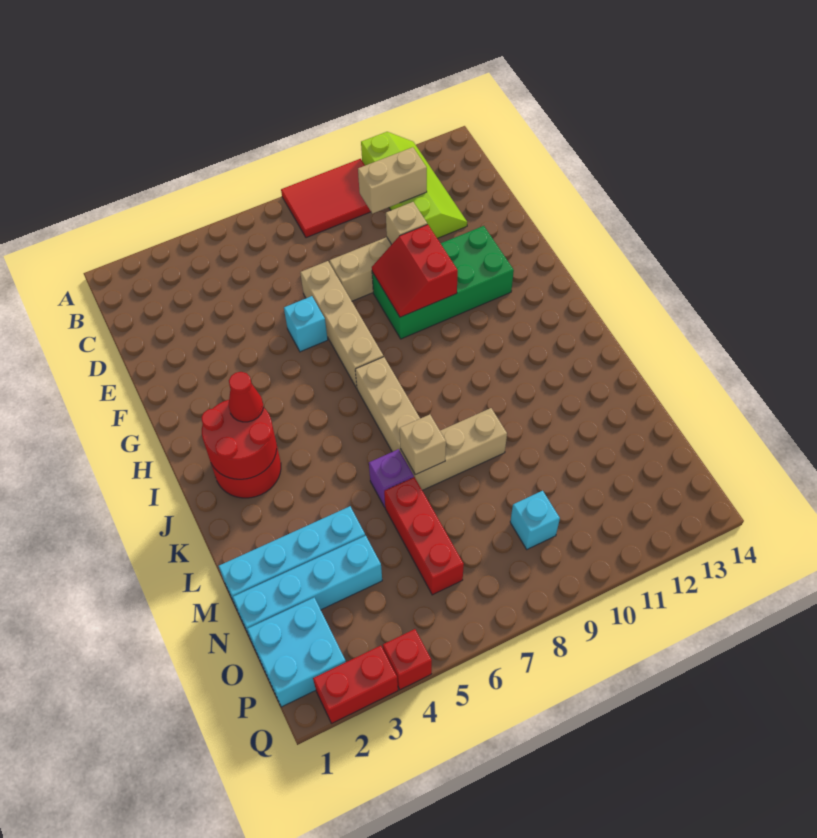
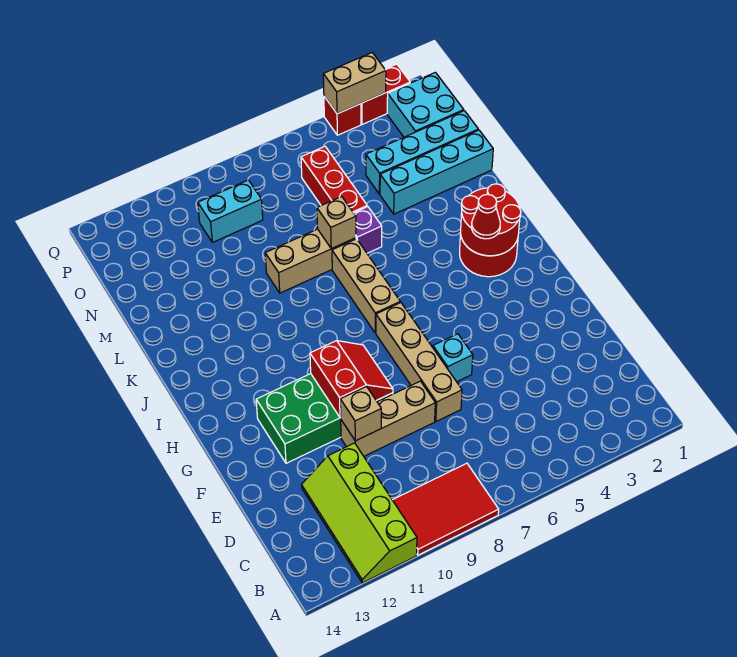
tan 1x2 brick [358,147,427,214] -> tan 1x2 brick moved to [323,53,386,114]
cyan 1x1 brick [510,491,560,549] -> cyan 1x2 brick [198,180,263,242]

